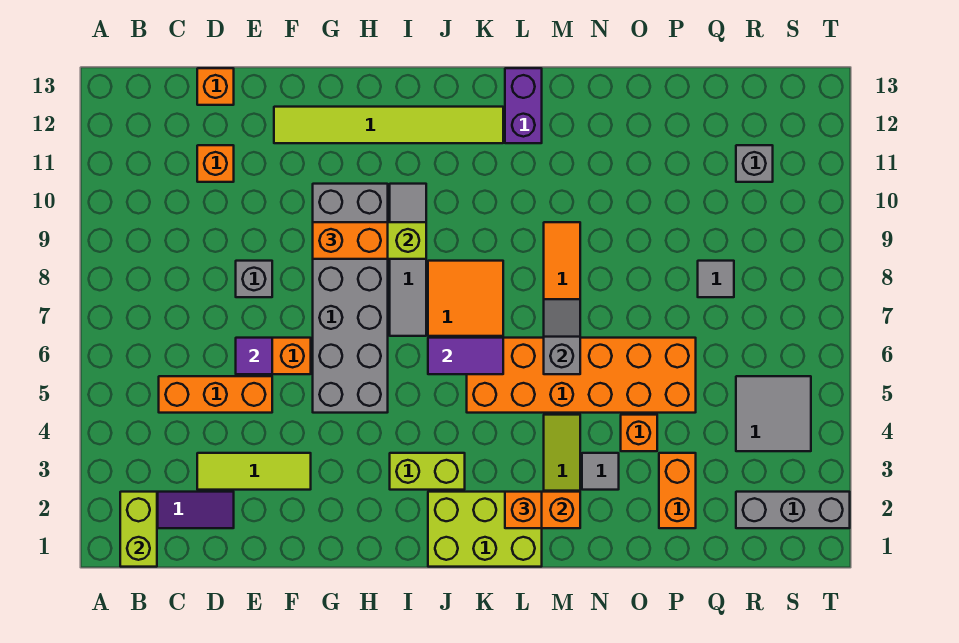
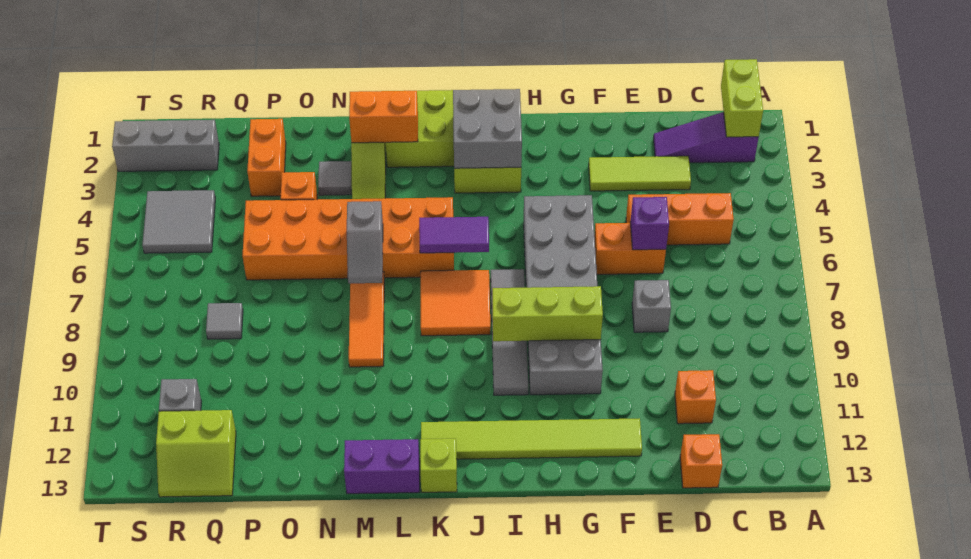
purple 1x1 tile [236,338,272,374] -> purple 1x1 brick [630,197,669,250]
orange 1x2 brick [313,222,388,259] -> none
none -> grey 2x2 brick [453,89,522,168]
none -> lime 1x1 brick [420,439,457,492]
orange 1x1 brick [505,492,542,528] -> none
purple 1x2 brick [505,68,542,143] -> purple 1x2 brick turned to [344,439,420,494]
none -> lime 2x2 slope [156,410,236,497]

